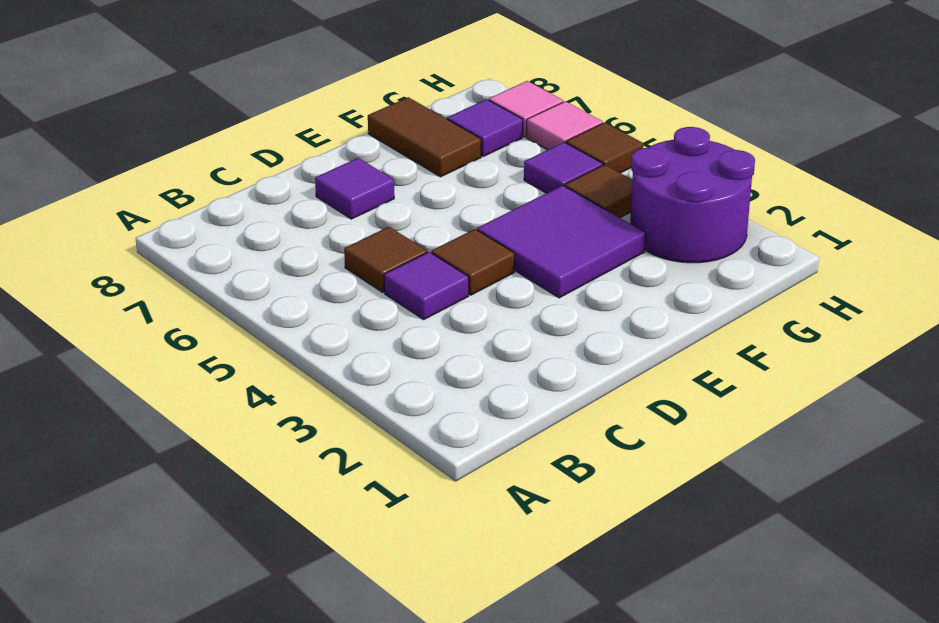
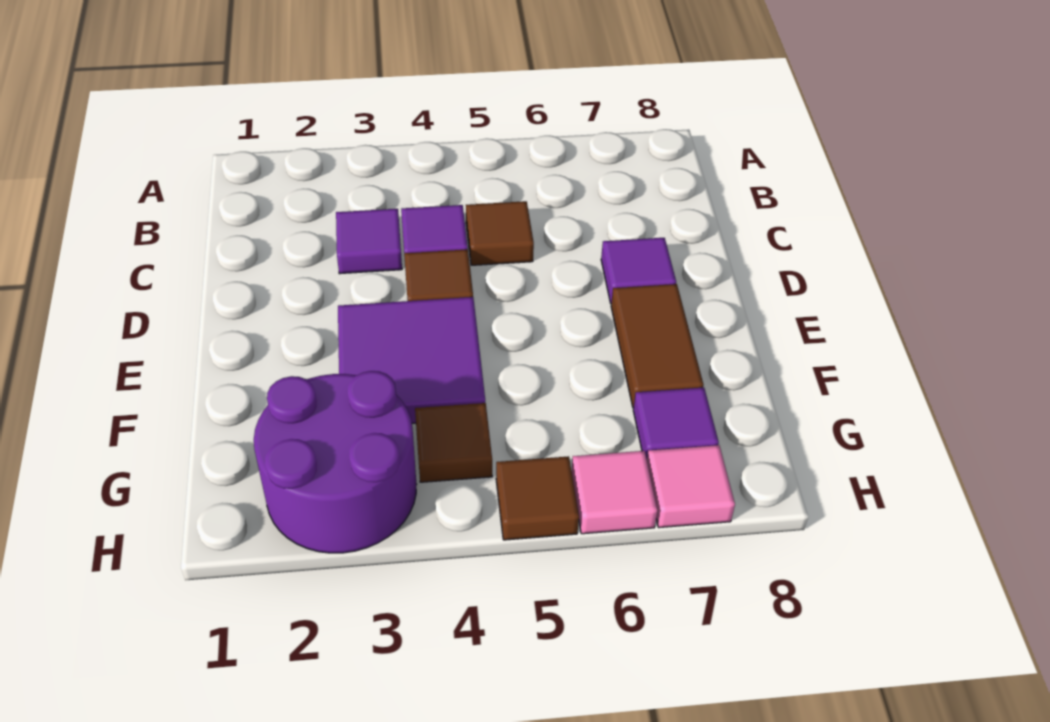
brown 1x2 tile [368,97,481,177] -> brown 1x2 tile turned to [611,284,703,408]
purple 1x1 tile [524,142,603,193] -> purple 1x1 tile moved to [336,209,402,274]

